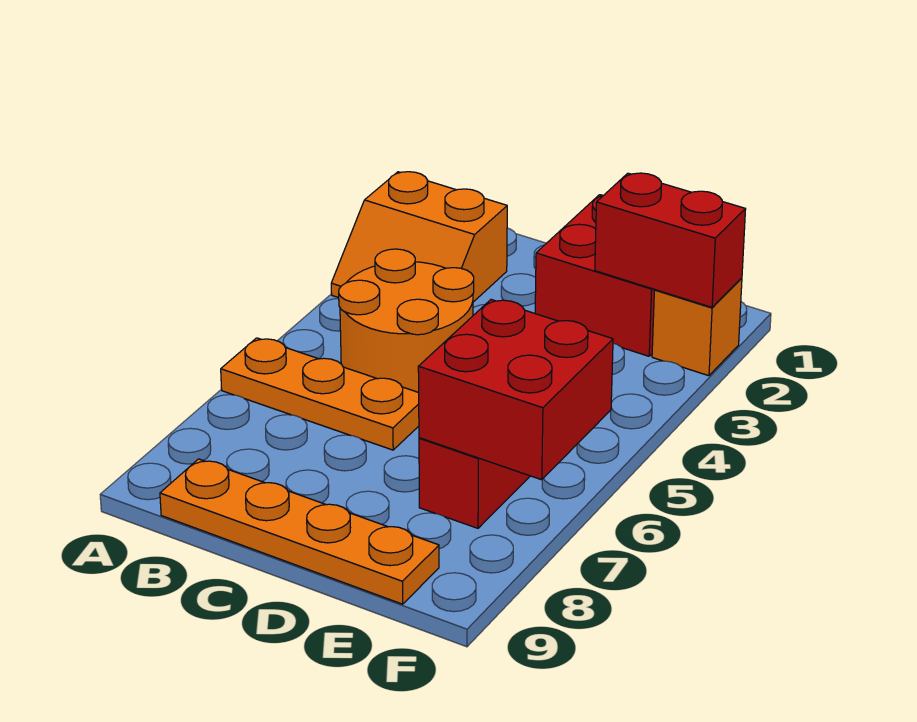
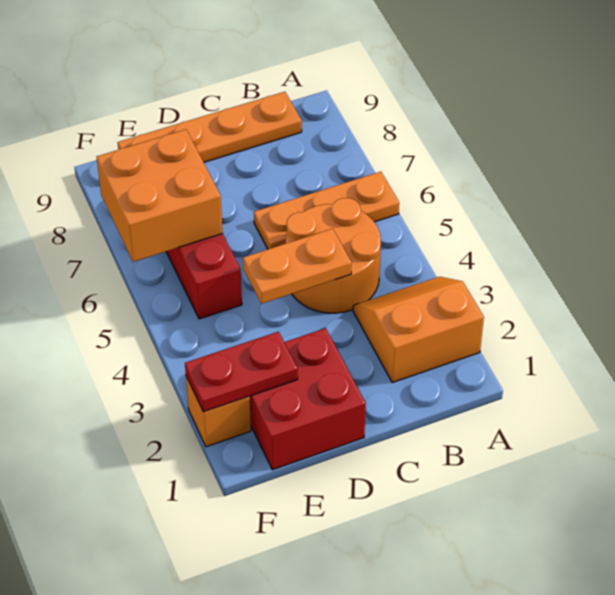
none -> orange 1x2 plate [243,229,352,304]
red 1x2 brick [595,173,746,307] -> red 1x2 plate [185,332,298,412]
red 2x2 brick [418,300,613,480] -> orange 2x2 brick [97,129,223,262]

